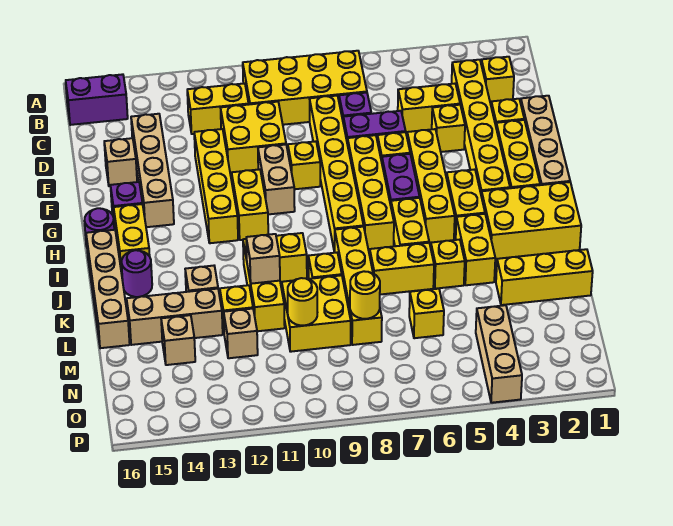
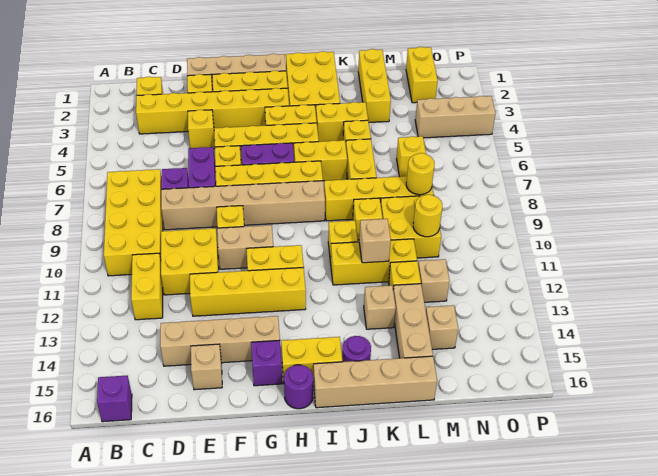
purple 1x2 brick [66,74,128,125] -> purple 1x1 brick [97,376,132,422]
yellow 1x2 brick [398,84,460,134] -> yellow 1x2 brick moved to [406,47,438,103]
yellow 1x6 brick [310,96,364,252] -> tan 1x6 brick [161,181,325,230]

